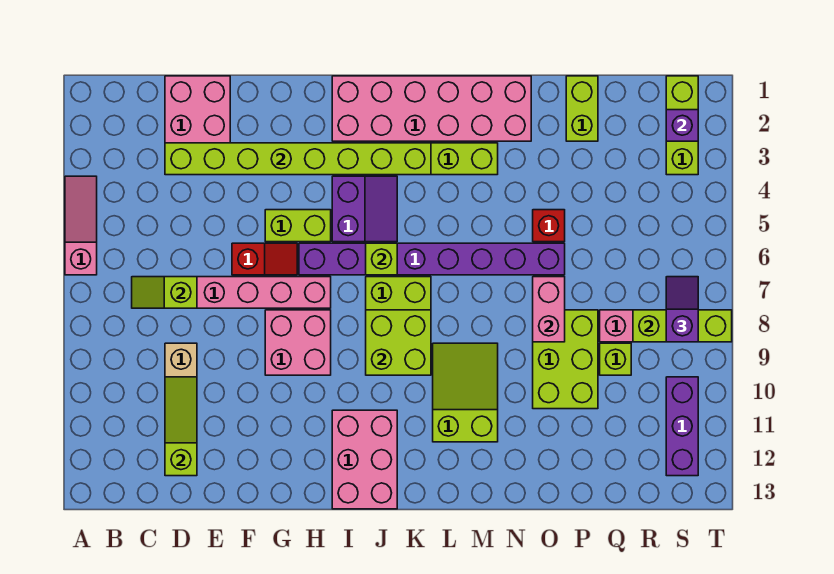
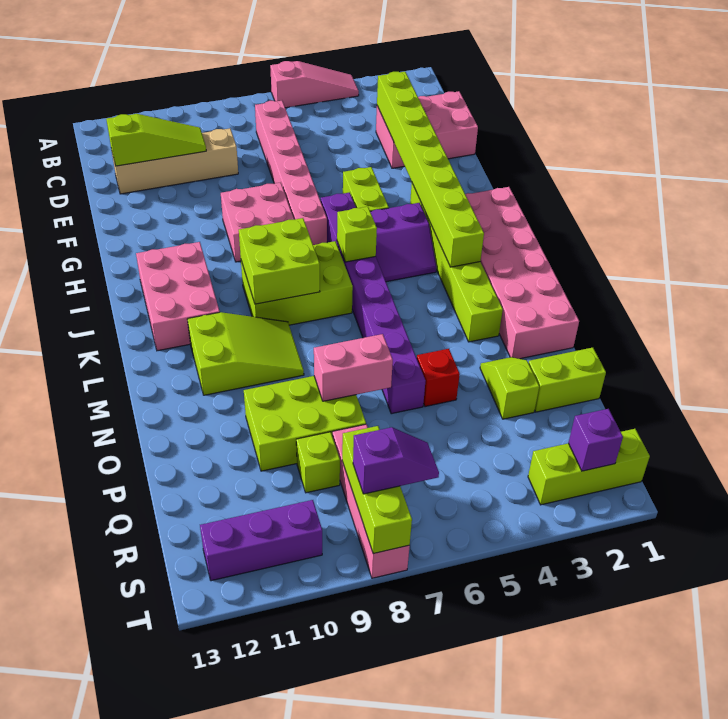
lime 1x2 slope [132,277,197,308] -> lime 1x2 slope moved to [480,357,539,419]
red 1x2 slope [232,243,297,275] -> none
pink 2x3 brick [332,410,397,509] -> pink 2x3 brick turned to [136,242,220,351]

